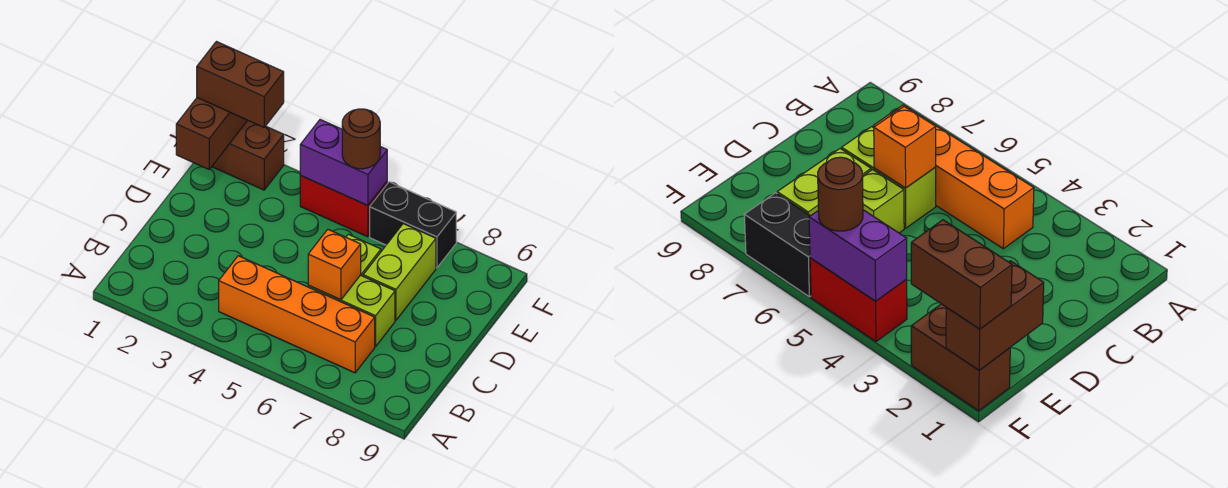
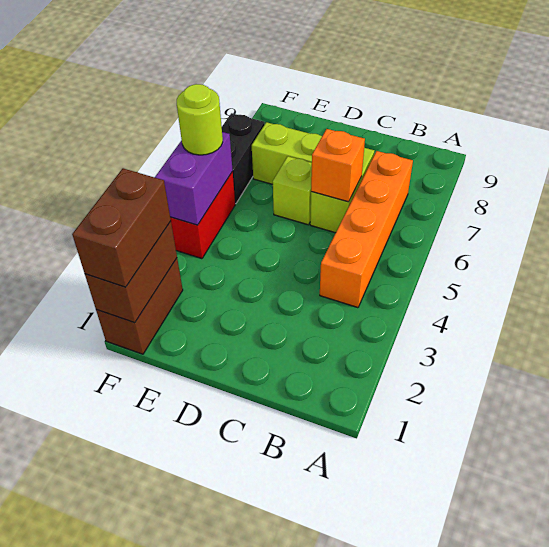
brown 1x2 brick [176,98,248,169] -> brown 1x2 brick turned to [85,221,177,323]
brown 1x1 round brick [342,109,380,169] -> lime 1x1 round brick [177,84,223,155]

